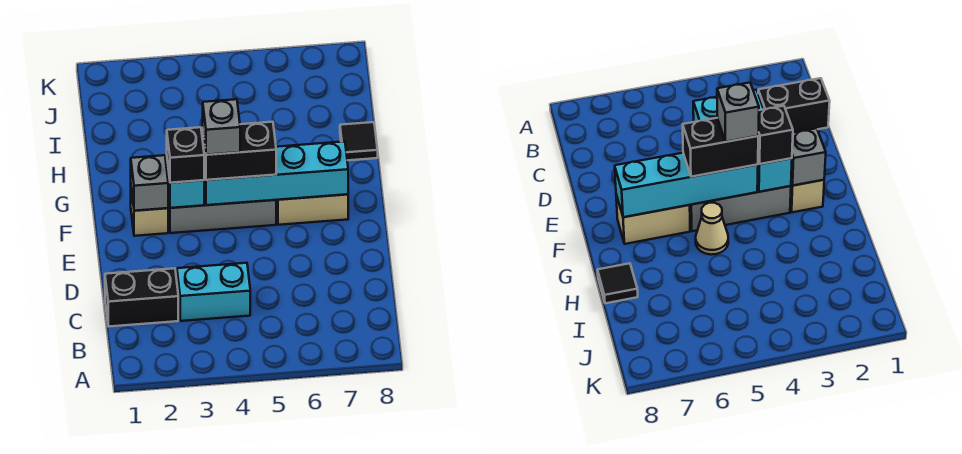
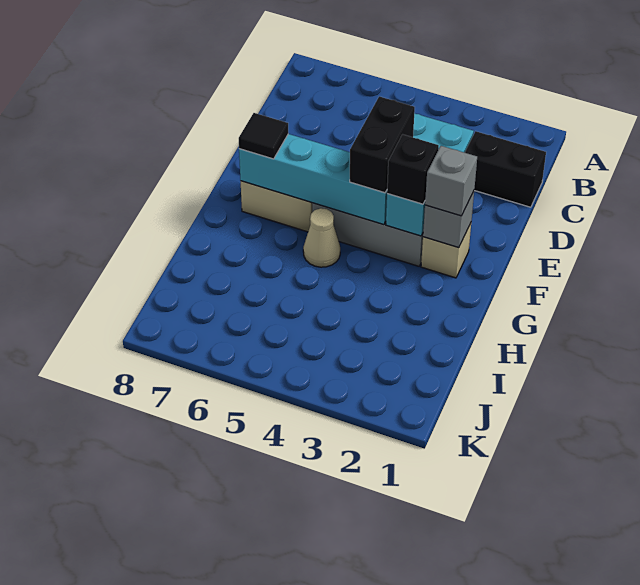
black 1x2 brick [203,122,276,180] -> black 1x2 brick turned to [350,96,415,193]
grey 1x1 brick [203,99,240,155] -> grey 1x1 brick moved to [425,146,477,216]
black 1x1 tile [340,122,378,160] -> black 1x1 tile moved to [239,113,288,159]

